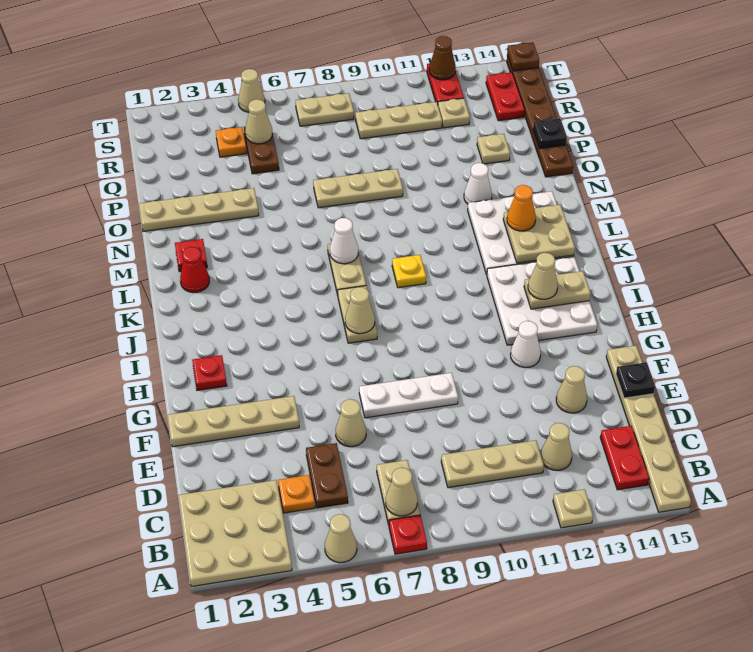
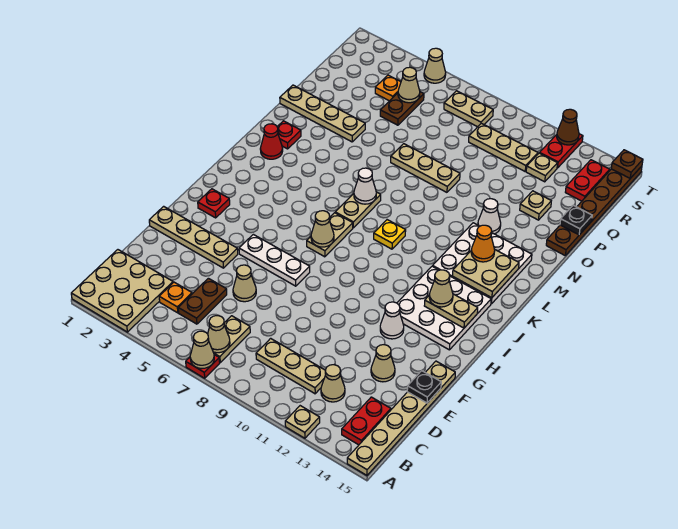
tan 1x1 cone [325,514,357,563] -> tan 1x1 cone moved to [190,331,214,369]
white 1x3 plate [359,373,458,418] -> white 1x3 plate moved to [239,234,310,286]

